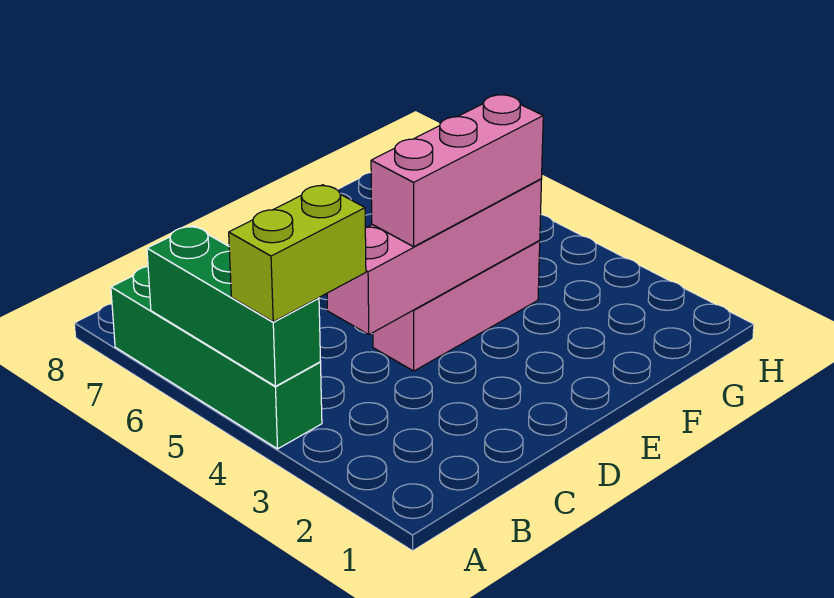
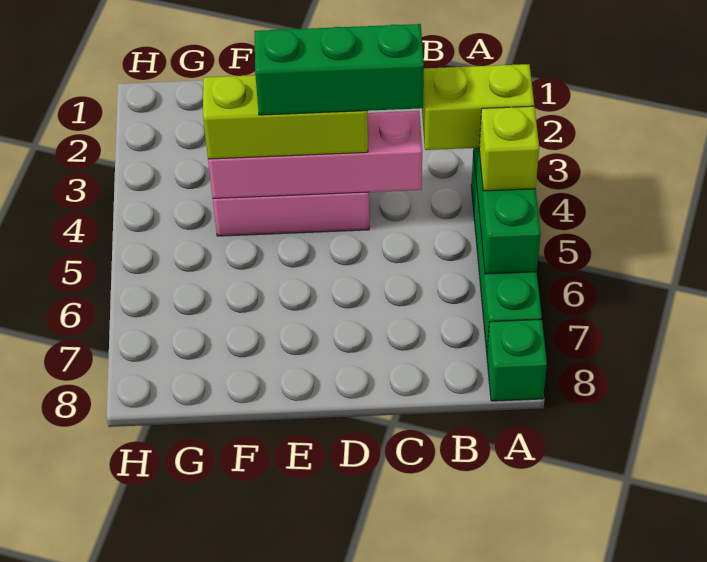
none -> lime 1x1 brick [479,106,539,191]
none -> green 1x1 brick [487,319,547,401]
none -> green 1x3 brick [254,24,424,115]
pink 1x3 brick [371,95,543,247] -> lime 1x3 brick [203,75,368,159]

